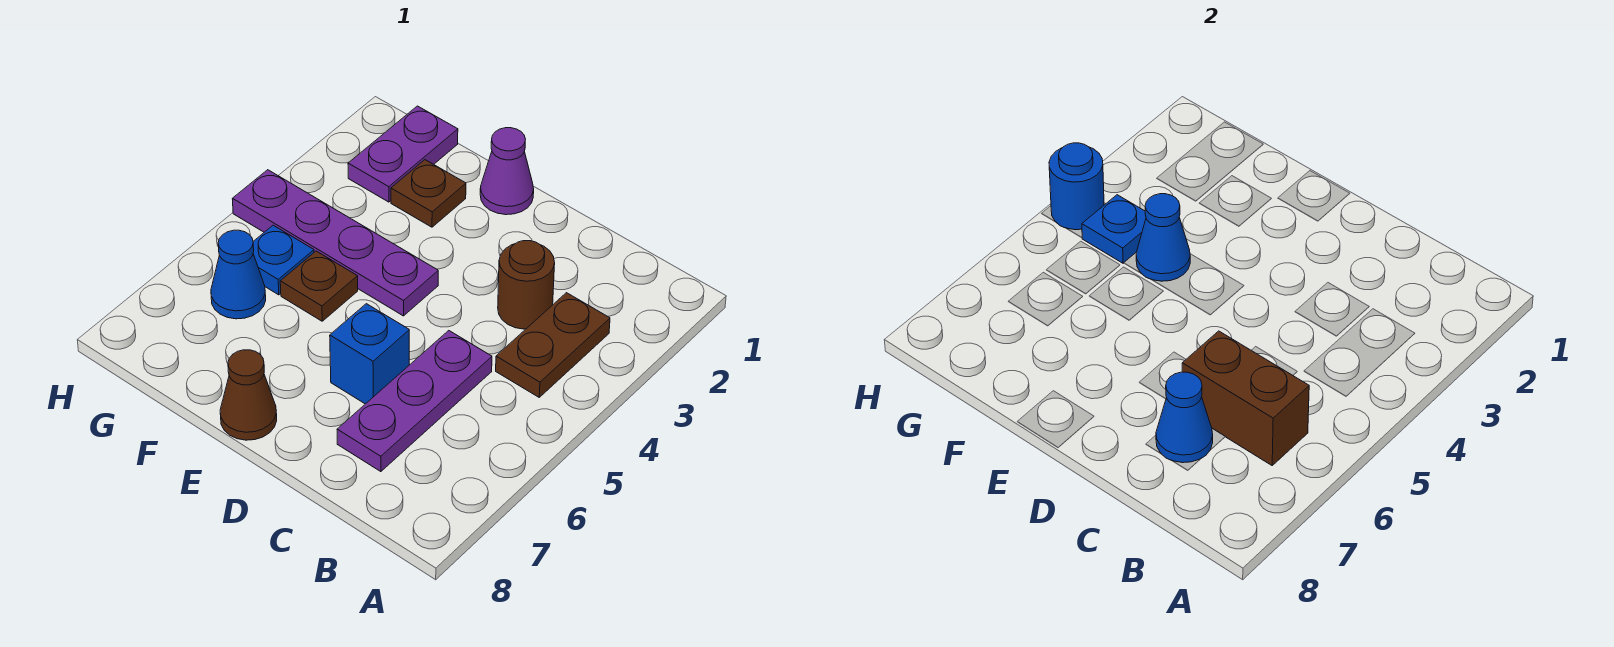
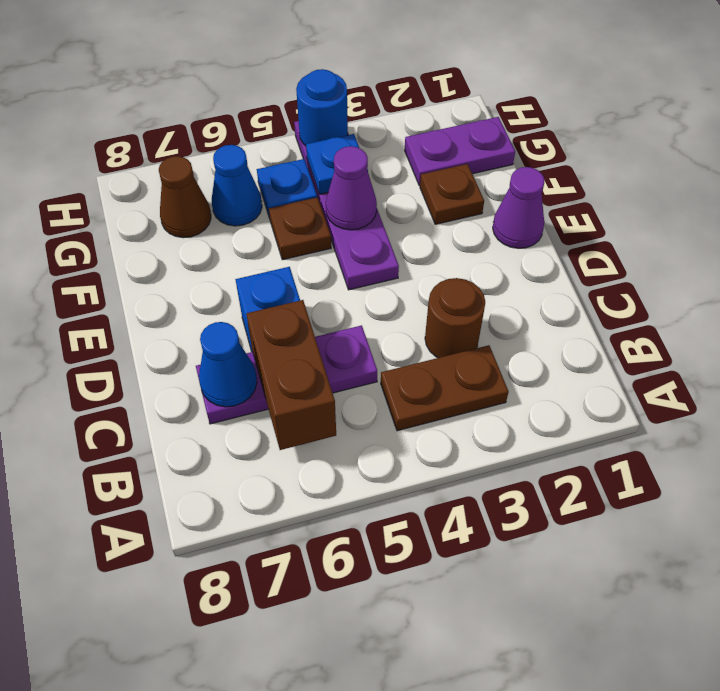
brown 1x1 cone [220,350,277,440] -> brown 1x1 cone moved to [159,156,211,238]
blue 1x1 cone [1136,194,1190,281] -> purple 1x1 cone [326,146,377,230]

